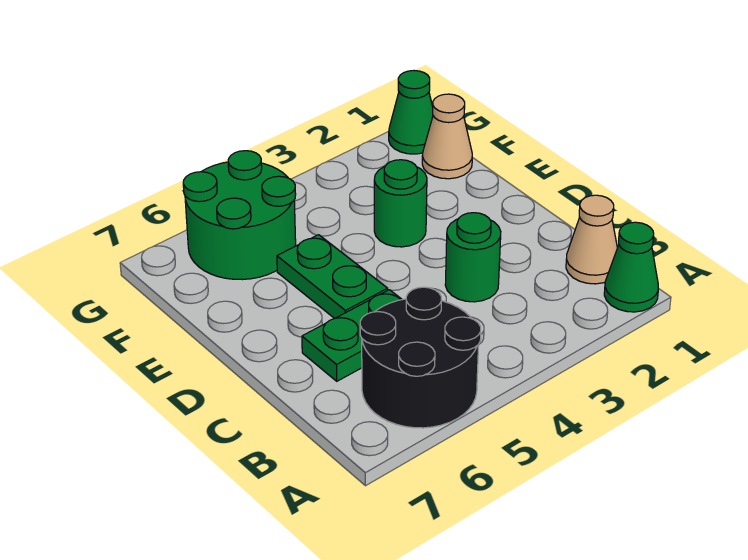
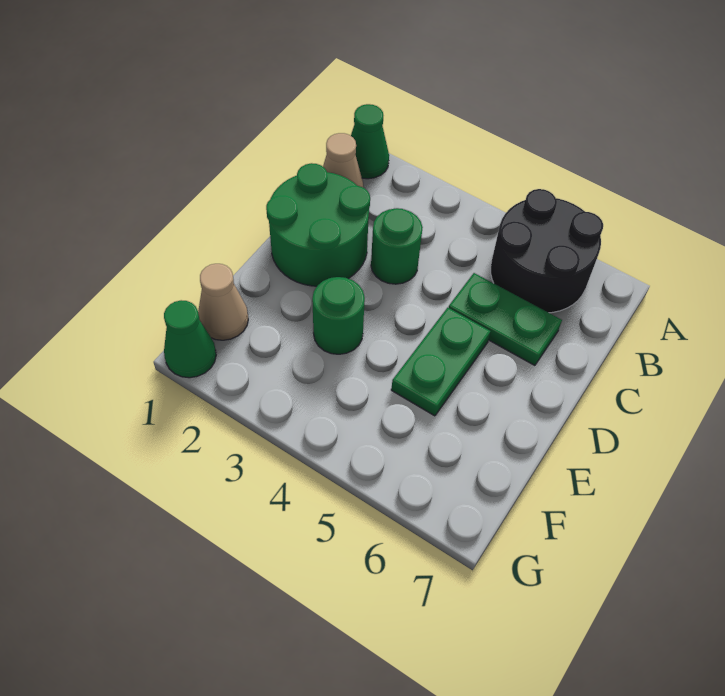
green 2x2 round brick [183,151,296,280] -> green 2x2 round brick moved to [266,163,370,286]

